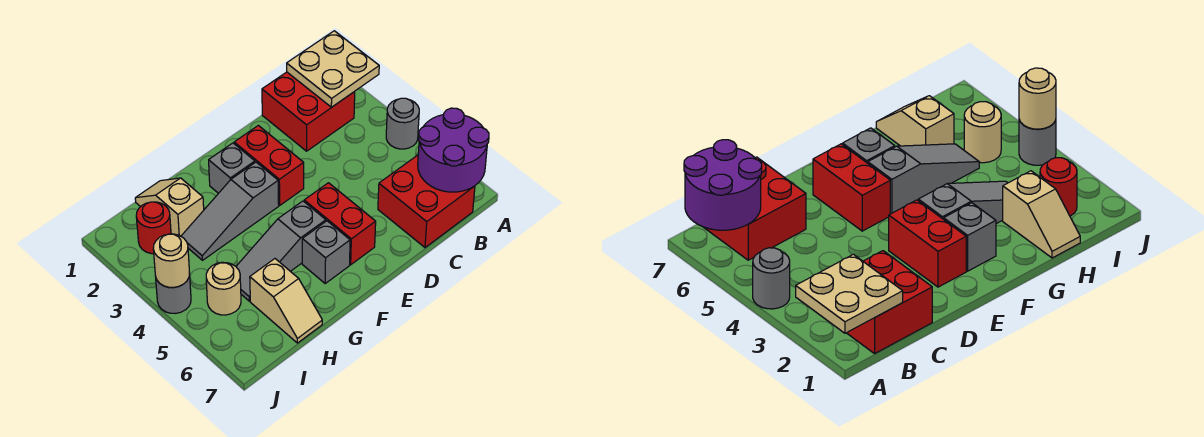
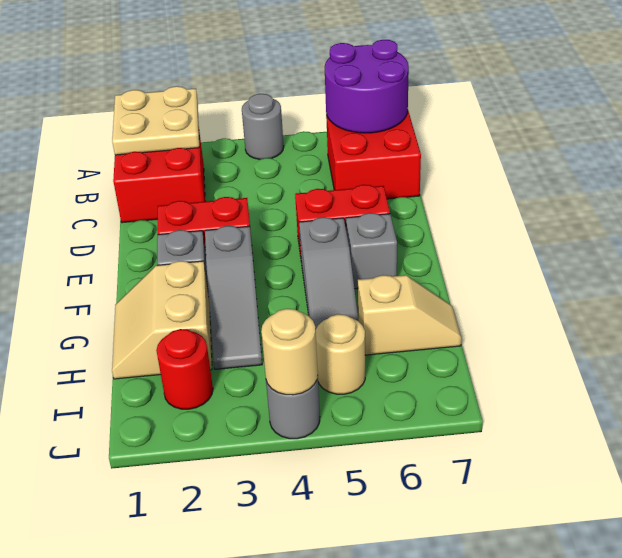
tan 1x2 slope [135,178,204,236] -> tan 2x2 slope [112,261,212,379]

